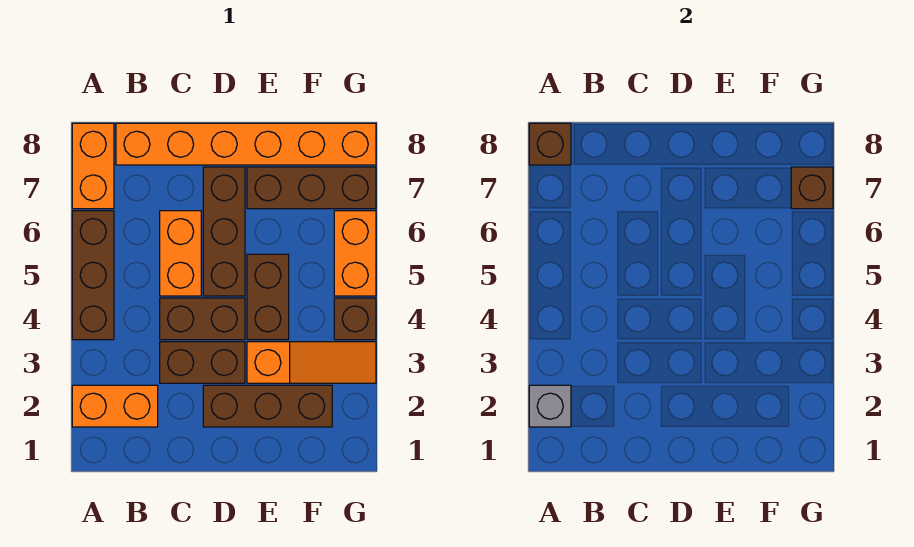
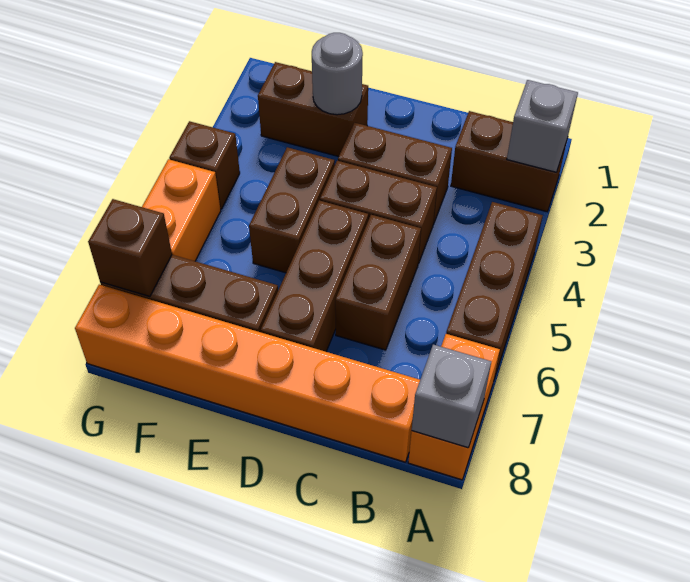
orange 1x2 brick [72,385,158,427] -> brown 1x2 brick [451,111,567,212]
brown 1x1 brick [529,123,571,165] -> grey 1x1 brick [412,345,491,448]
orange 1x2 brick [160,211,201,296] -> brown 1x2 brick [335,215,421,350]
brown 1x3 brick [203,385,332,427] -> brown 1x2 brick [258,62,368,157]
none -> grey 1x1 round brick [312,33,363,115]
orange 1x3 slope [247,342,376,383] -> none

